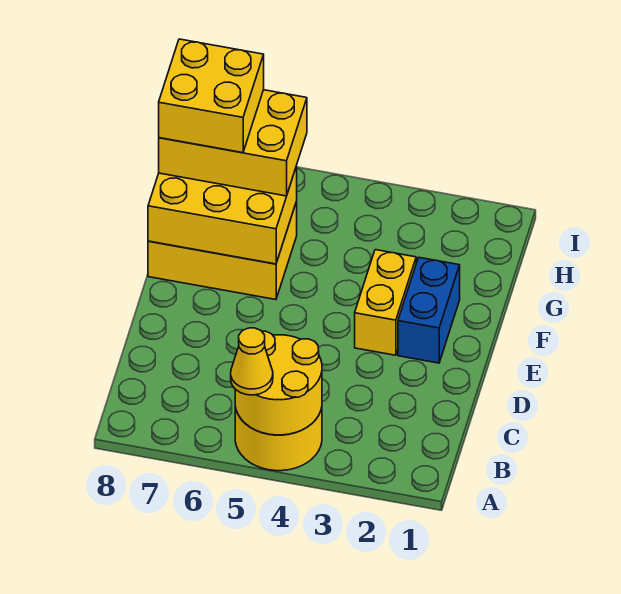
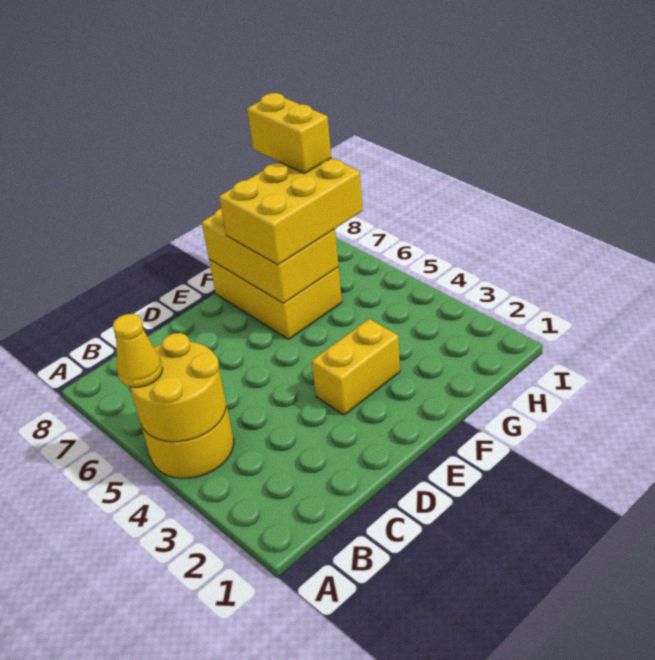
blue 1x2 brick [398,257,460,363] -> none
yellow 2x3 brick [159,90,307,196] -> yellow 2x3 brick turned to [219,158,363,265]
yellow 2x2 brick [159,39,264,153] -> yellow 1x2 brick [247,93,331,174]

